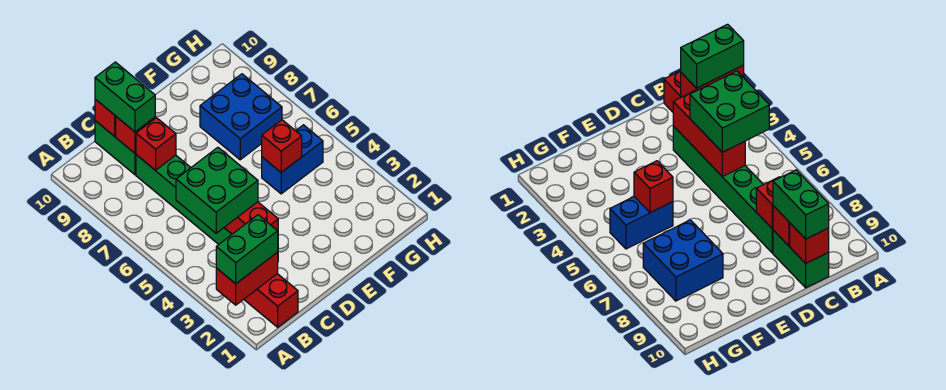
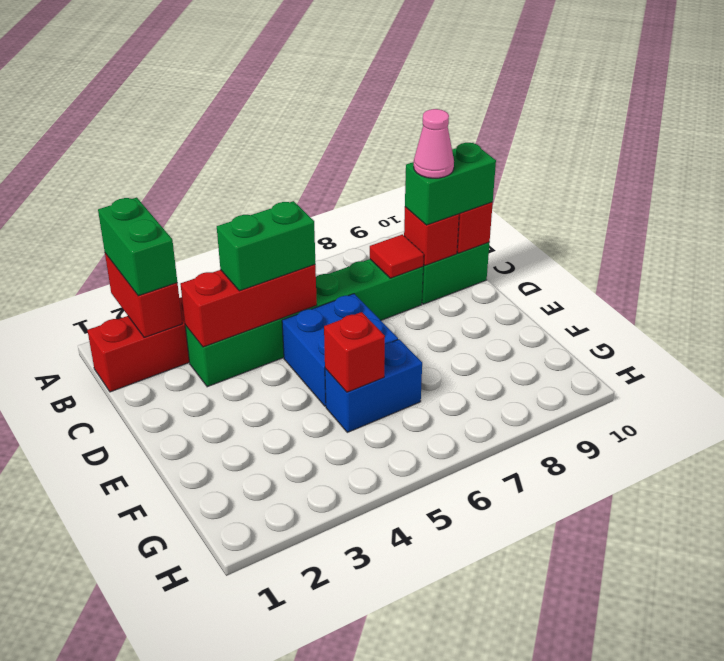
green 2x2 brick [176,147,258,233] -> green 1x2 brick [217,201,315,291]
red 1x1 brick [136,118,176,171] -> red 1x1 tile [370,234,424,278]
none -> pink 1x1 cone [414,109,454,178]
blue 1x2 brick [262,125,323,194] -> blue 1x2 brick turned to [325,339,422,432]
blue 2x2 brick [200,74,282,160] -> blue 2x2 brick moved to [282,294,398,406]

